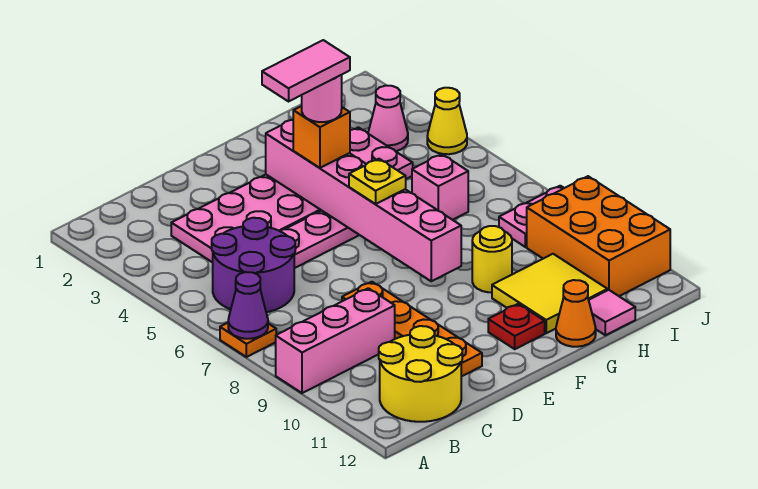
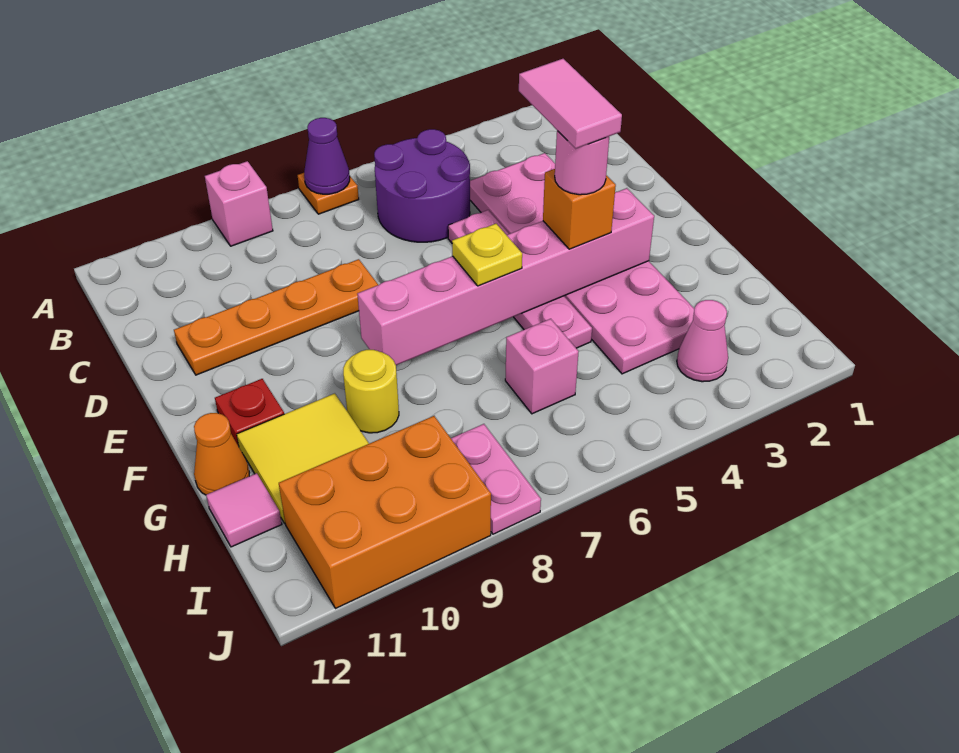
pink 1x3 brick [276,288,395,393] -> pink 1x1 brick [205,161,273,246]
yellow 2x2 round brick [379,326,462,422] -> none
yellow 1x1 cone [427,88,467,154] -> none

